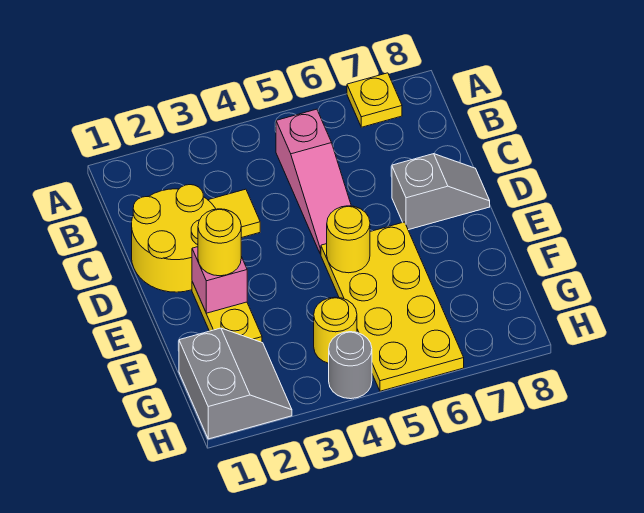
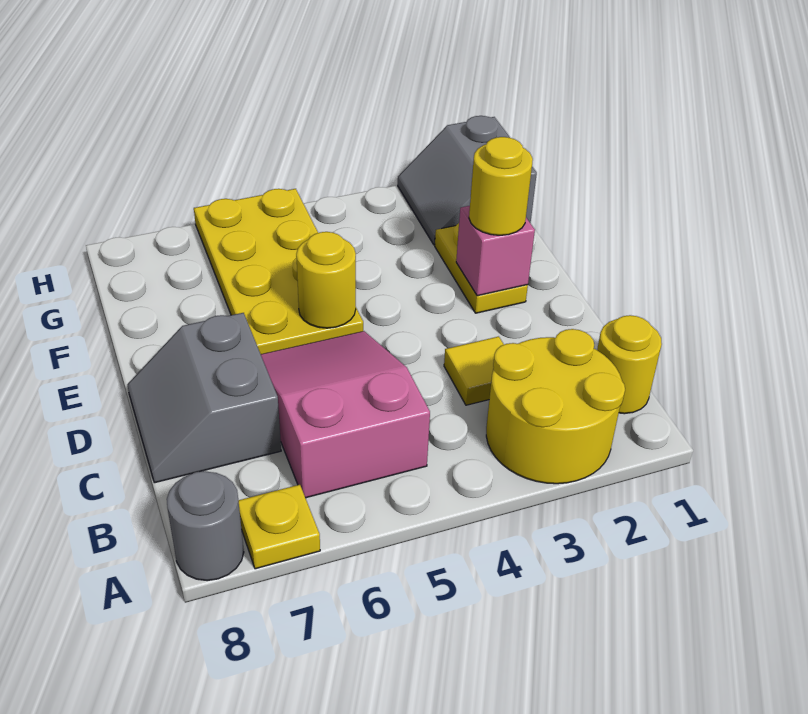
pink 1x3 slope [276,109,351,254] -> pink 2x3 slope [261,331,430,498]
yellow 2x2 round brick [132,185,215,292] -> yellow 2x2 round brick moved to [486,329,625,484]
grey 1x2 slope [392,154,490,230] -> grey 2x2 slope [127,313,281,483]
yellow 1x1 round brick [314,297,357,363] -> yellow 1x1 round brick moved to [597,315,662,414]
grey 1x1 round brick [329,332,372,399] -> grey 1x1 round brick moved to [167,471,244,581]

